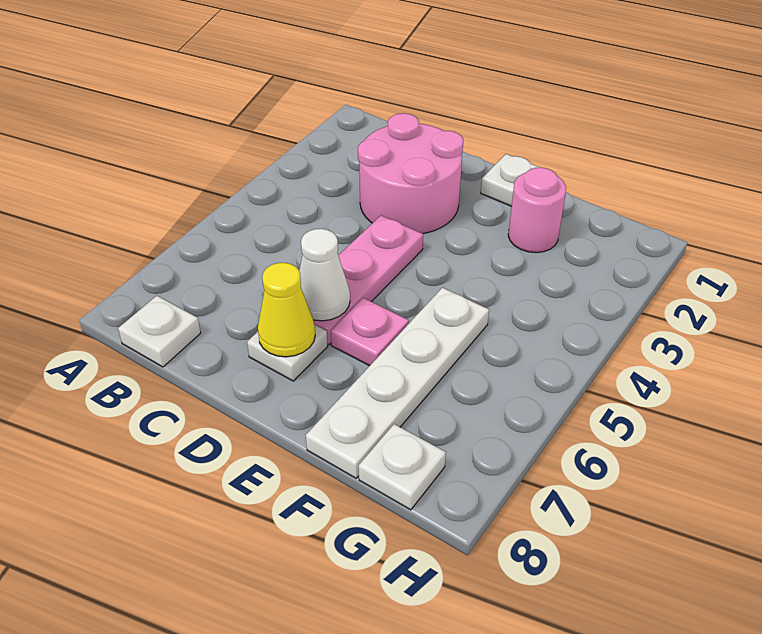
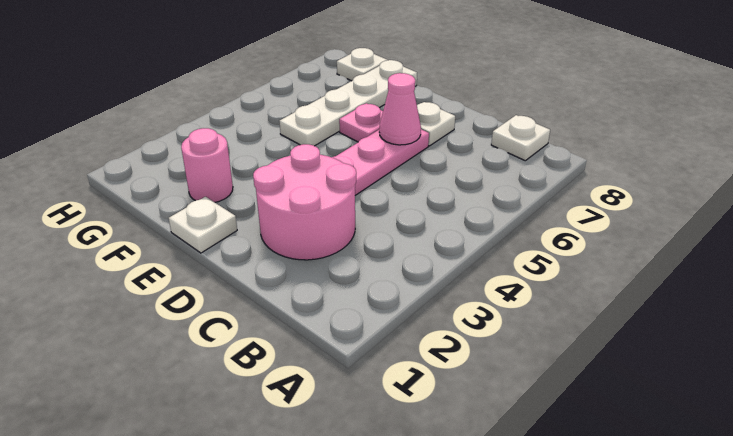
white 1x1 cone [299,229,350,321] -> pink 1x1 cone [379,73,421,145]
yellow 1x1 cone [258,263,315,357] -> none

